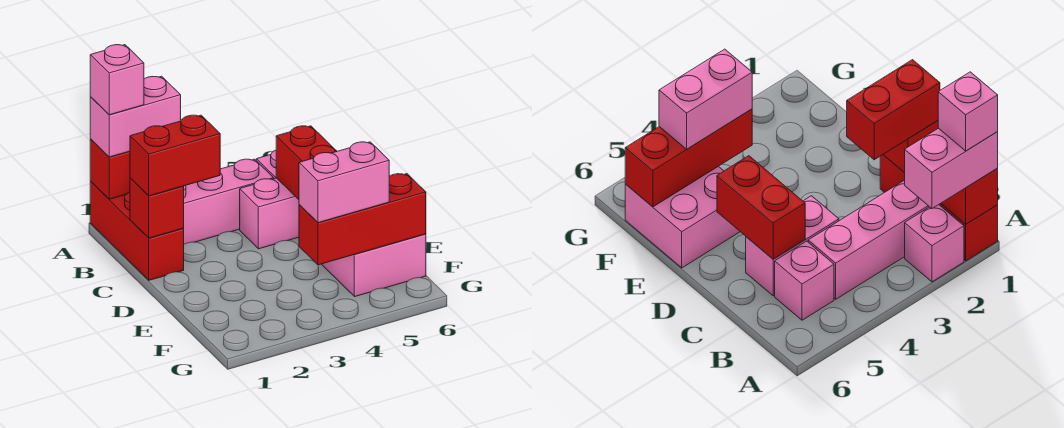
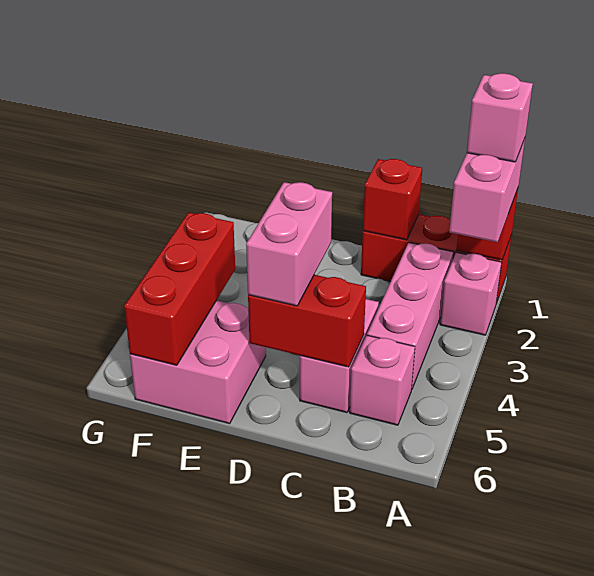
red 1x2 brick [130,115,220,196] -> none
pink 1x2 brick [299,142,389,223] -> pink 1x2 brick moved to [246,182,332,306]

